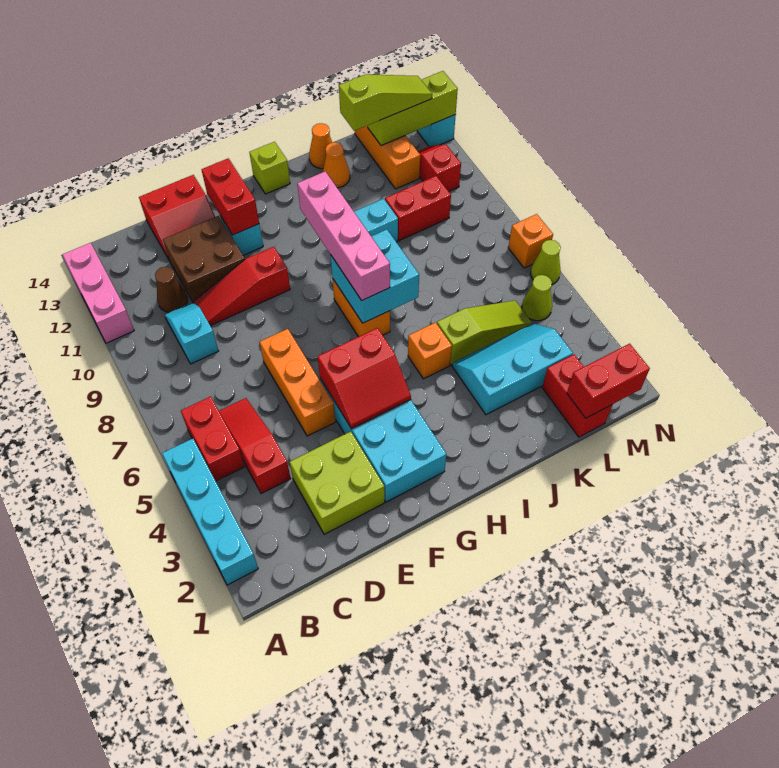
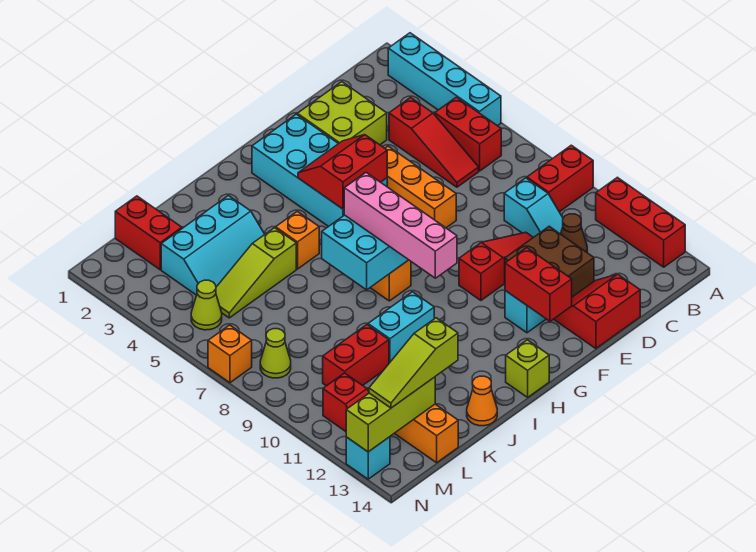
pink 1x3 brick [62,243,134,343] -> red 1x3 brick [596,177,685,267]
orange 1x1 cone [323,142,350,188] -> none
red 1x2 brick [567,344,650,418] -> red 1x2 brick moved to [527,145,593,212]
lime 1x1 cone [531,240,561,284] -> lime 1x1 cone moved to [260,329,291,378]

